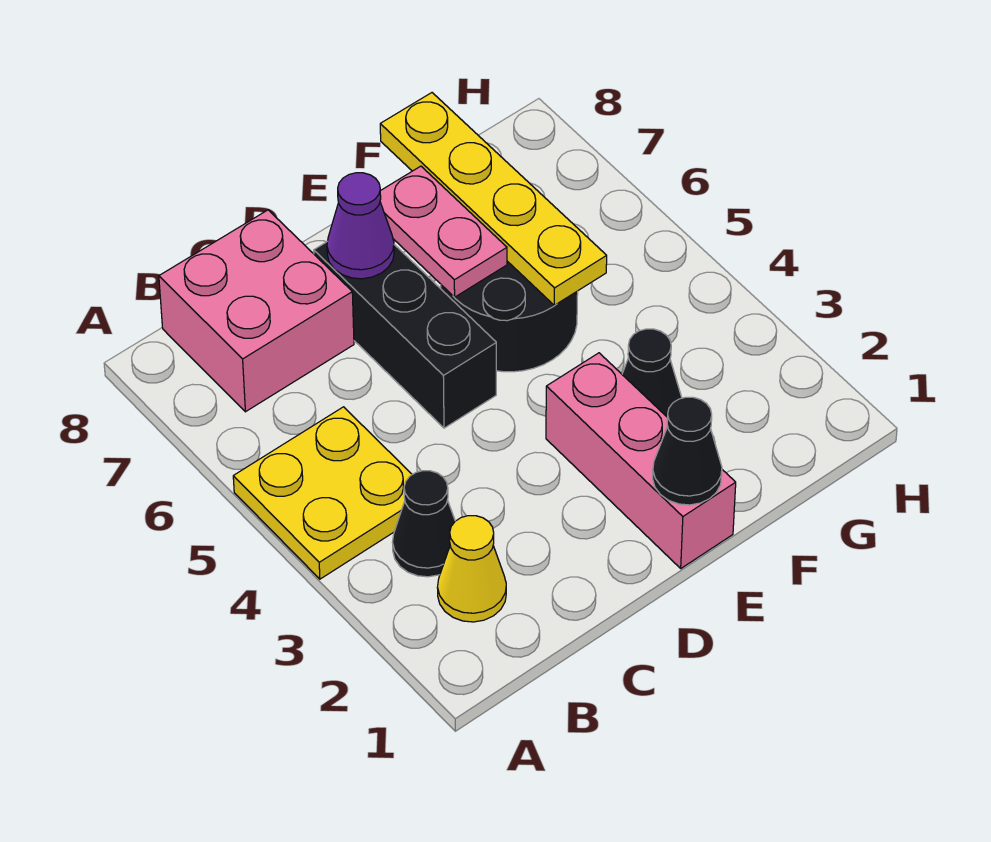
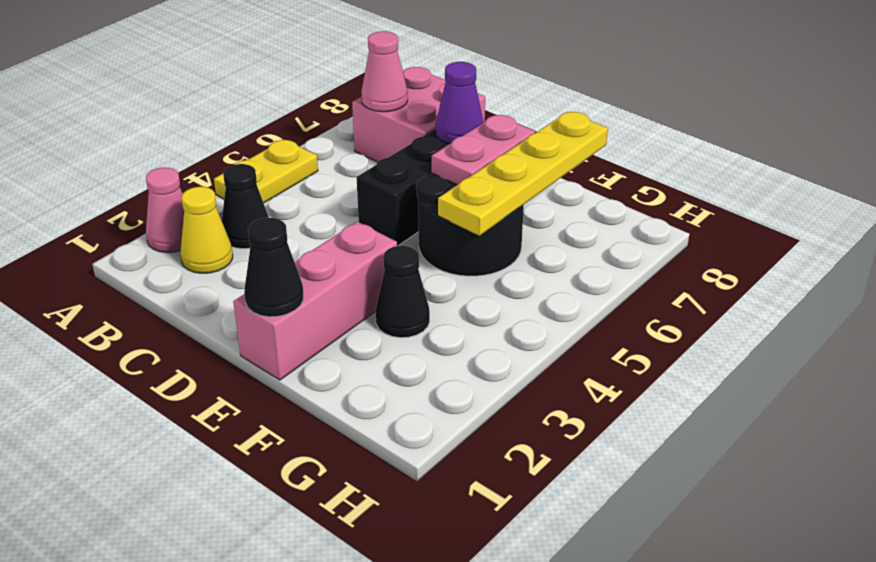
none -> pink 1x1 cone [146,168,184,253]
yellow 2x2 plate [233,407,412,579] -> yellow 1x2 plate [214,140,318,203]
none -> pink 1x1 cone [361,31,408,112]

